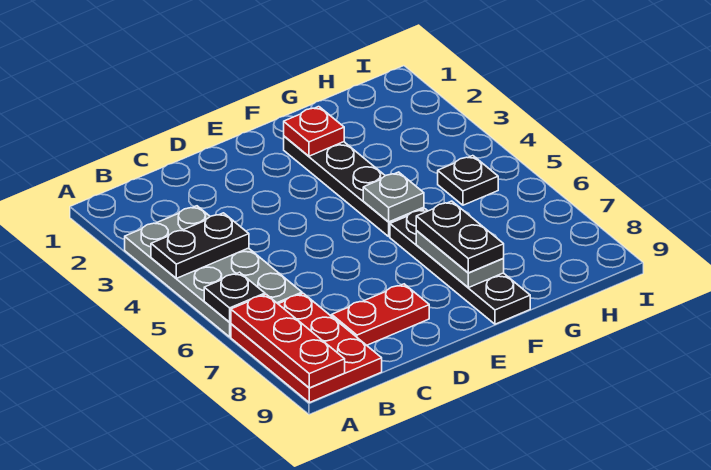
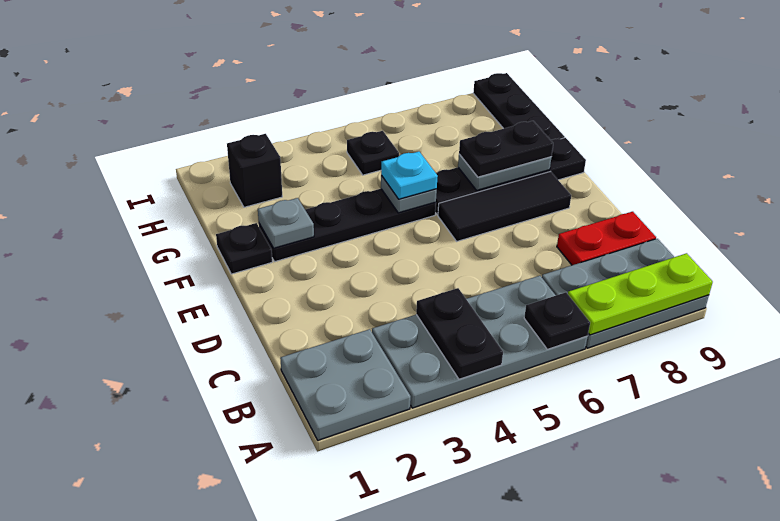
none -> grey 2x2 plate [280,329,411,440]
red 2x3 plate [231,293,382,403] -> grey 2x3 plate [542,239,709,348]
red 1x3 plate [231,294,345,388] -> lime 1x3 plate [568,253,713,335]
red 1x2 plate [332,284,429,345] -> red 1x2 plate turned to [557,212,656,265]
none -> black 1x3 tile [438,172,571,241]
none -> black 1x1 plate [216,223,272,274]
red 1x1 plate [284,107,344,156] -> grey 1x1 plate [258,198,314,248]
none -> cyan 1x1 plate [381,152,438,199]
none -> black 1x3 plate [473,73,564,140]
none -> black 1x1 brick [227,134,282,207]

